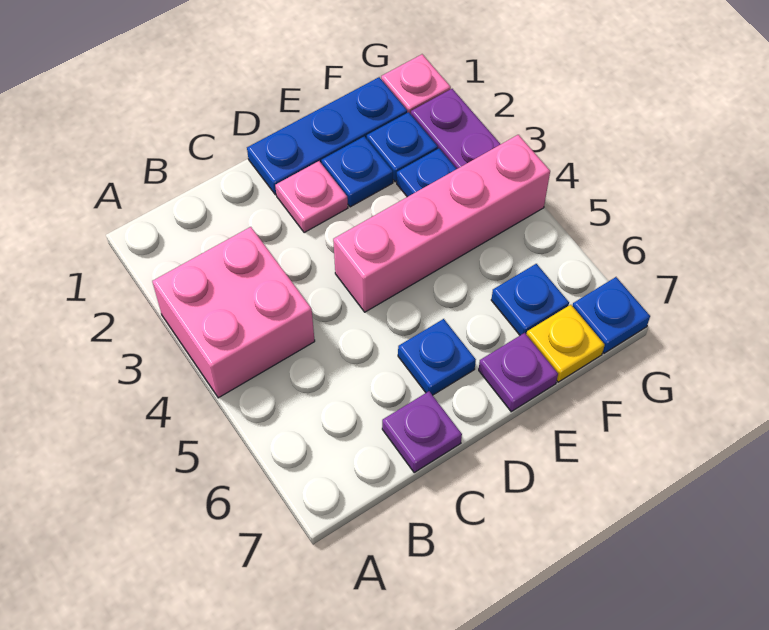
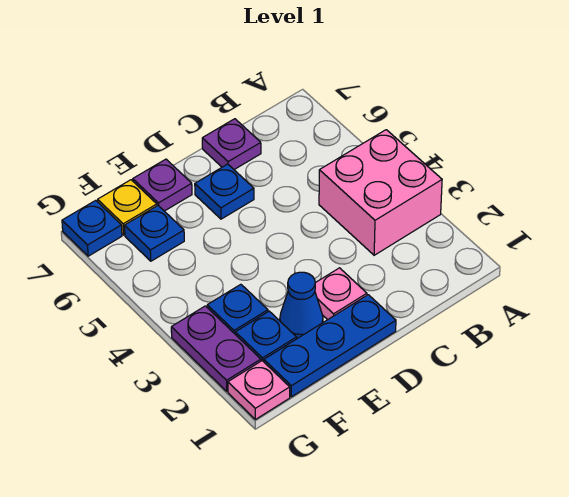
pink 1x4 brick [333,135,550,312] -> none
blue 1x1 plate [321,136,393,207] -> blue 1x1 cone [280,272,323,339]

